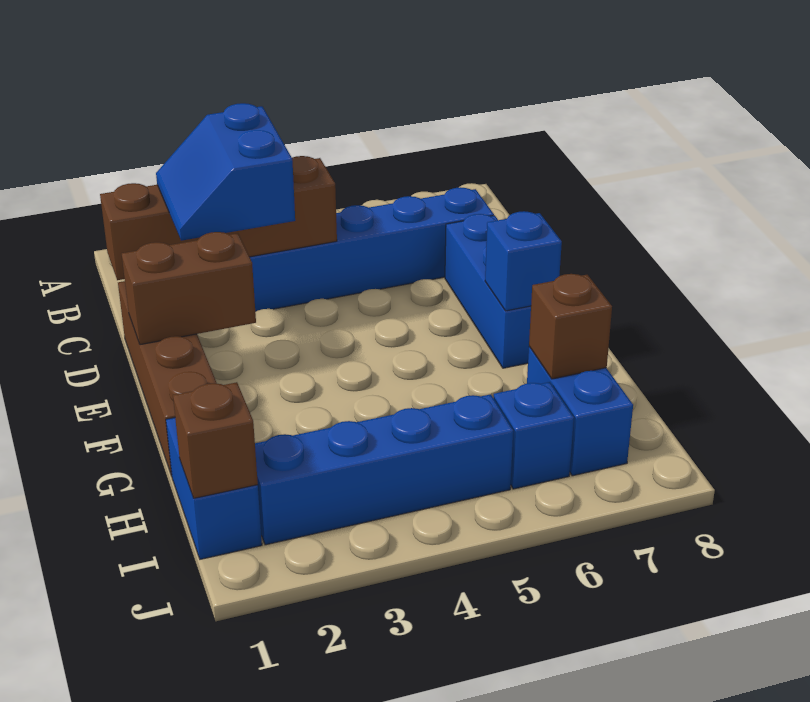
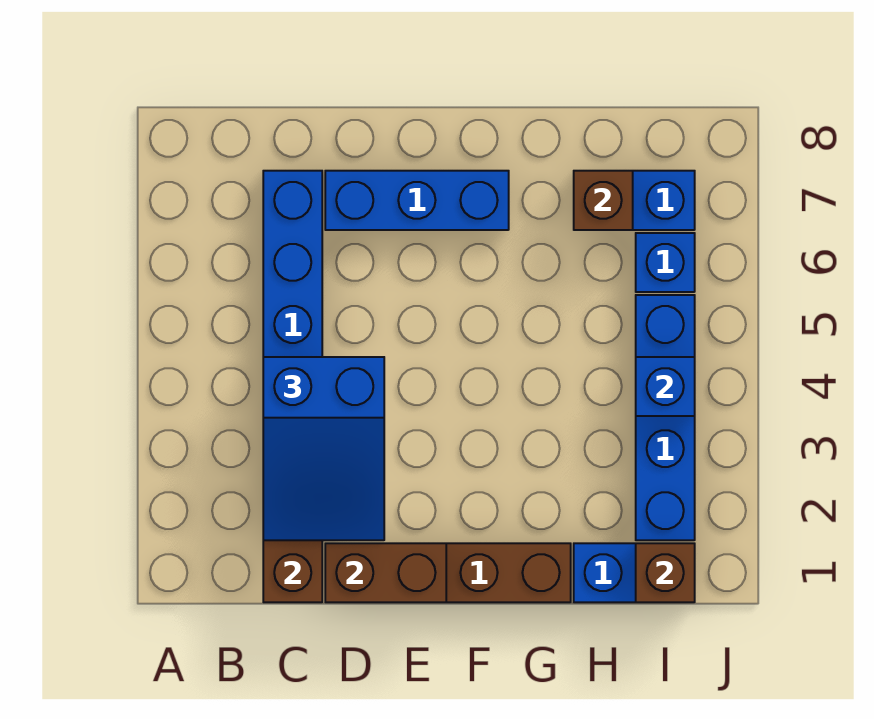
blue 2x2 slope [156,103,295,241] -> blue 2x3 slope [263,357,384,540]
brown 1x2 brick [122,232,256,345] -> brown 1x2 brick turned to [325,543,446,602]
blue 1x1 brick [485,211,562,311] -> blue 1x1 brick moved to [636,357,695,416]

